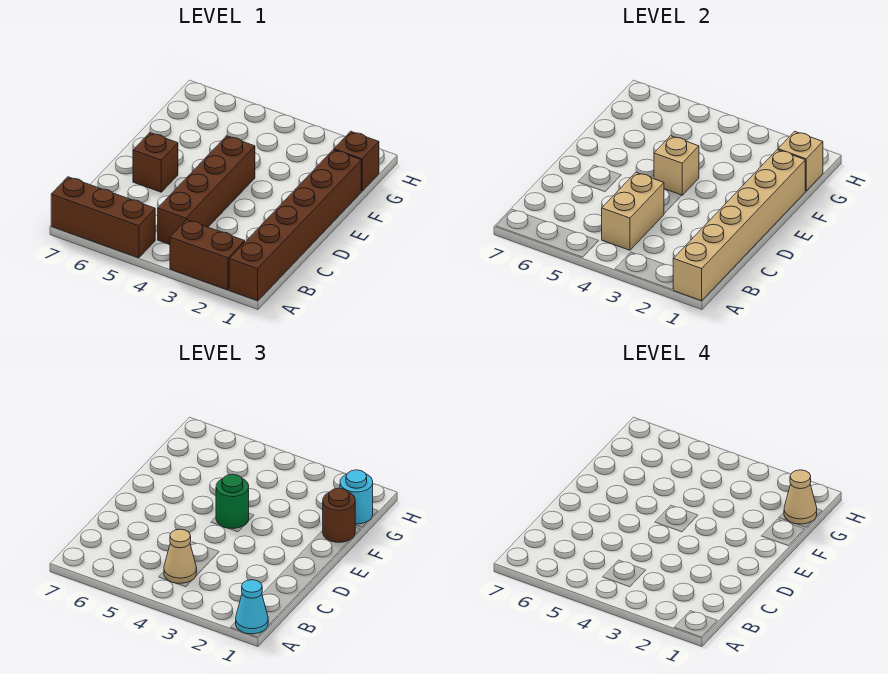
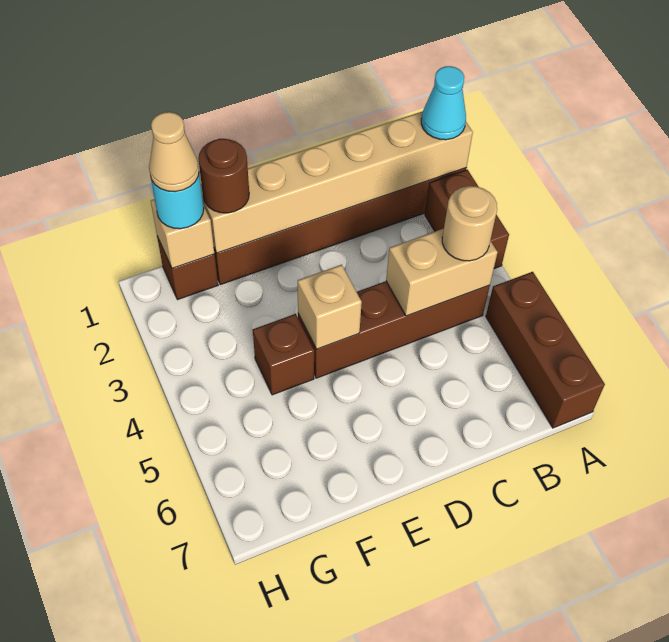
tan 1x1 cone [164,529,197,583] -> tan 1x1 round brick [442,186,497,261]
brown 1x1 brick [133,133,178,192] -> brown 1x1 brick moved to [253,314,314,395]
green 1x1 round brick [216,474,249,529] -> none

